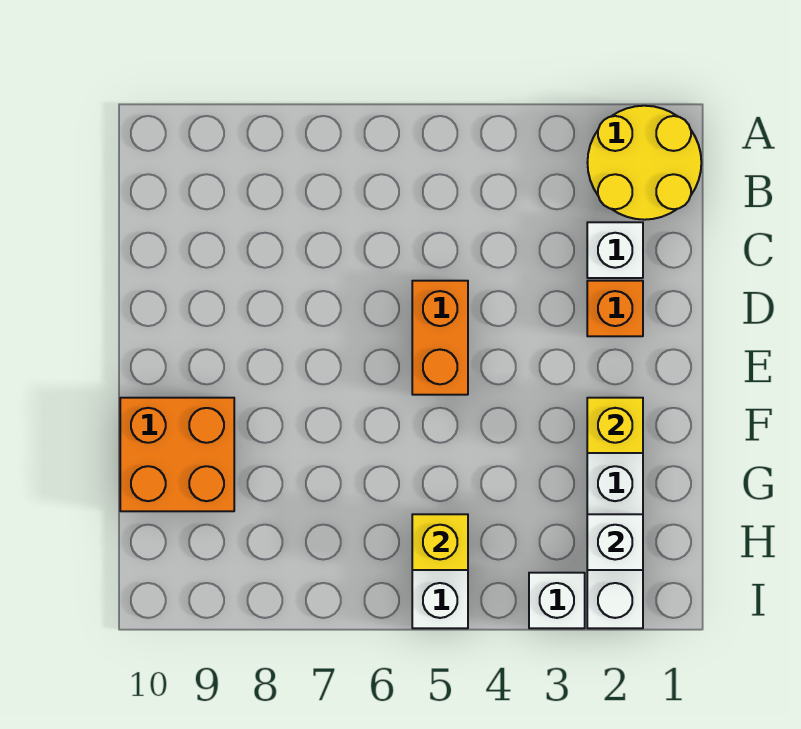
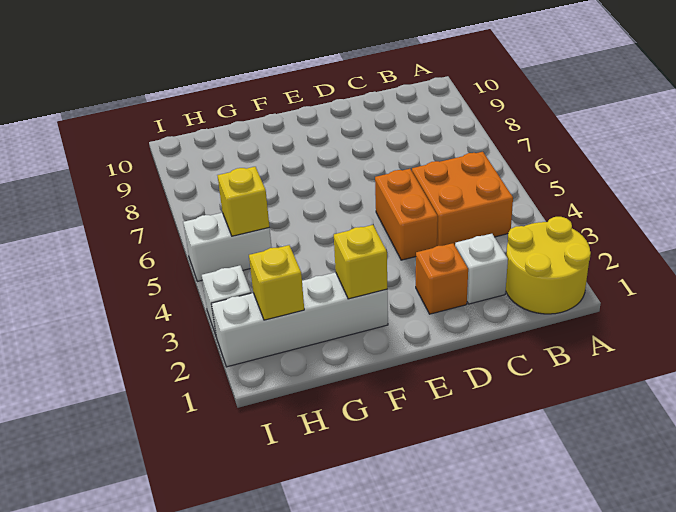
orange 1x2 brick [412,281,468,395] -> orange 1x2 brick turned to [375,169,438,260]
orange 2x2 brick [120,398,234,511] -> orange 2x2 brick moved to [412,152,513,246]
white 1x1 brick [587,514,643,570] -> yellow 1x1 brick [249,245,304,320]

